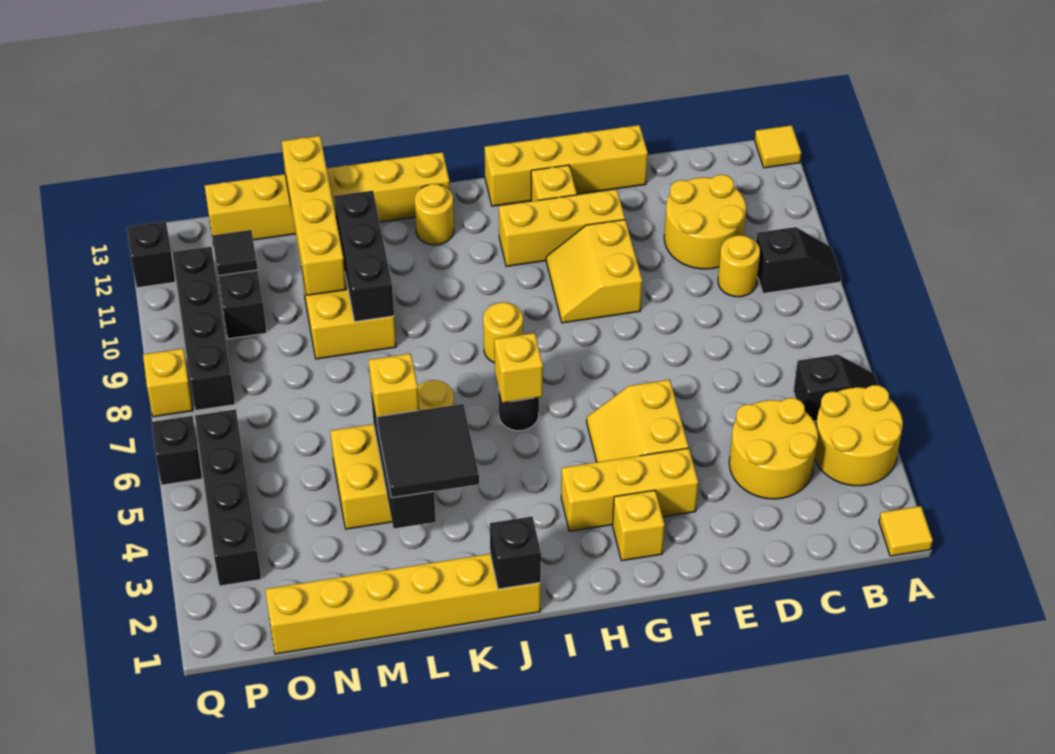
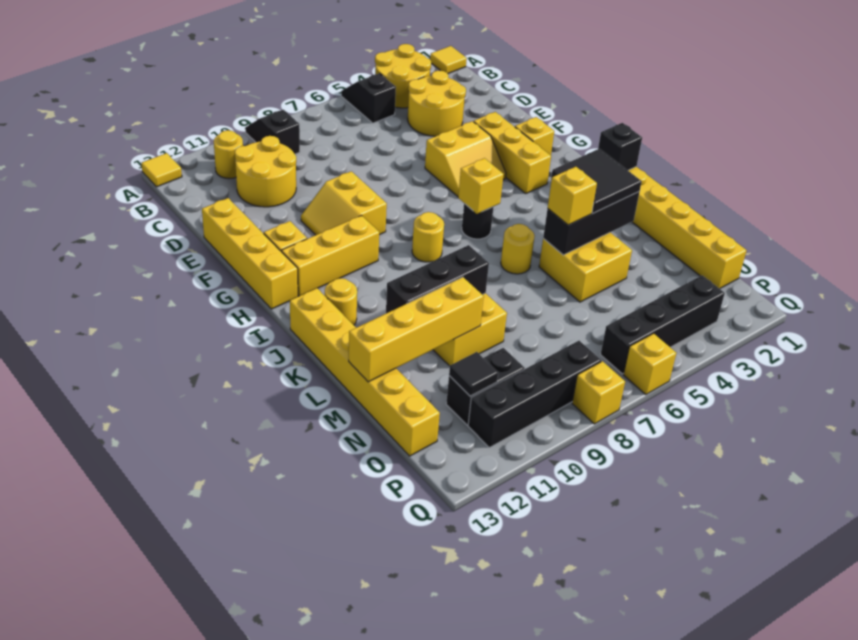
yellow 1x1 round brick [718,235,760,297] -> yellow 1x1 round brick moved to [214,130,243,179]
yellow 2x2 slope [546,220,642,323] -> yellow 2x2 slope turned to [301,171,387,235]
yellow 1x3 brick [499,189,625,266] -> yellow 1x3 brick turned to [282,216,379,296]
black 1x1 brick [151,416,202,485] -> yellow 1x1 brick [623,334,676,395]
black 1x1 brick [127,222,175,288] -> none

